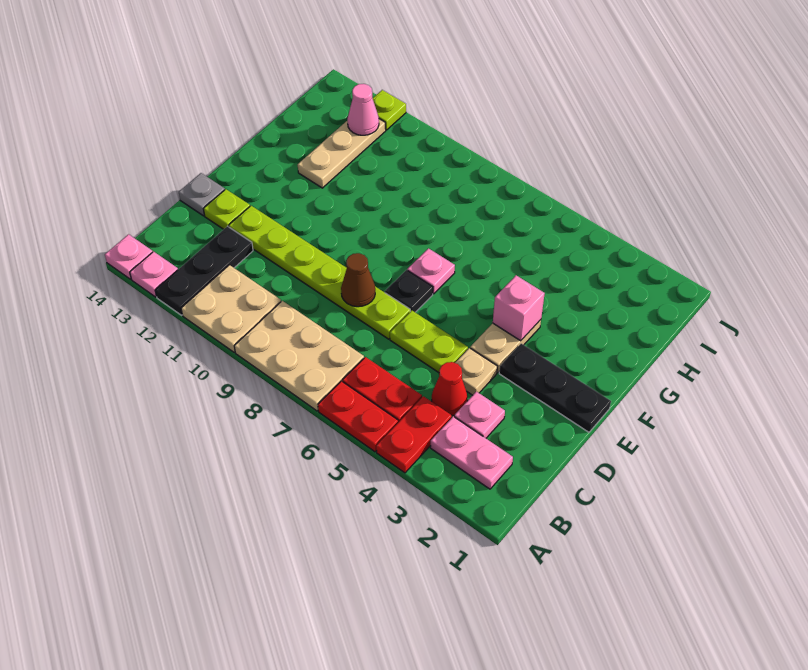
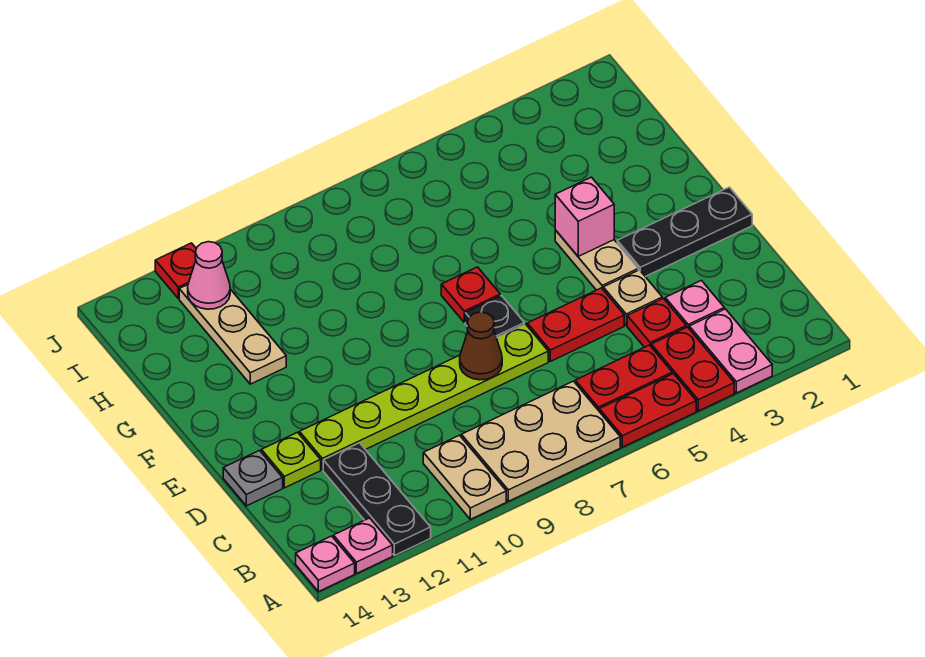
tan 2x2 plate [181,265,281,352] -> tan 1x2 plate [423,435,506,519]
pink 1x2 plate [430,416,513,489] -> pink 1x2 plate turned to [689,309,772,393]
red 1x1 cone [432,362,467,415] -> red 1x1 plate [627,299,686,347]
lime 1x2 plate [390,311,468,373] -> red 1x2 plate [527,288,624,361]
pink 1x1 plate [407,248,455,294] -> red 1x1 plate [441,267,500,322]
lime 1x1 plate [373,90,406,130] -> red 1x1 plate [155,243,196,298]

